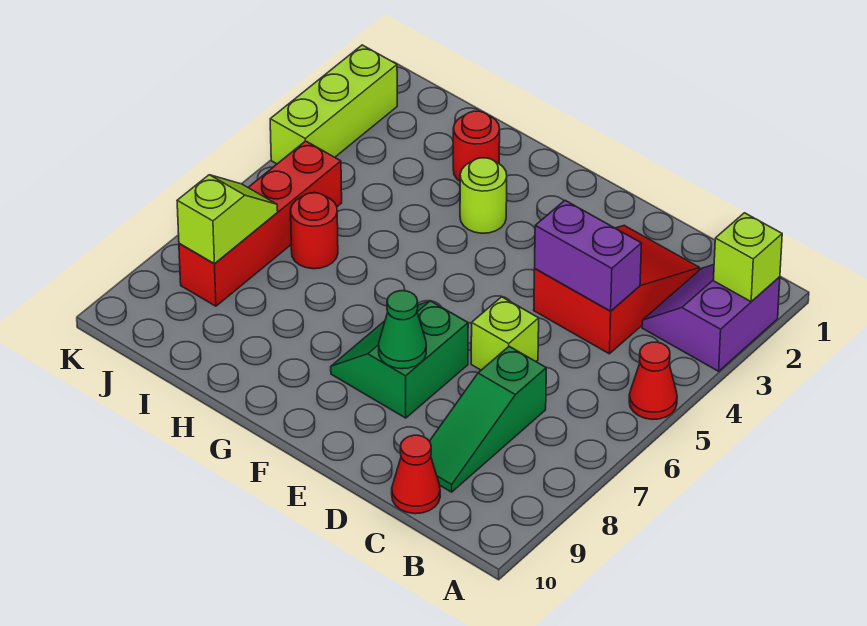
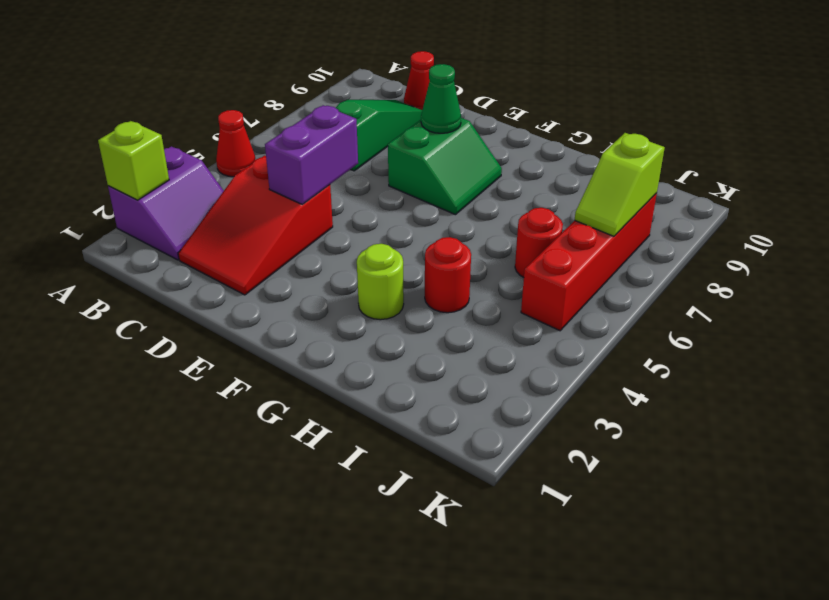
purple 1x2 brick [535,200,642,311] -> purple 1x2 brick turned to [265,105,358,205]
lime 1x1 brick [471,297,539,370] -> none
red 1x1 round brick [453,111,500,181] -> red 1x1 round brick moved to [425,237,471,313]
lime 1x3 brick [270,45,397,164] -> none

